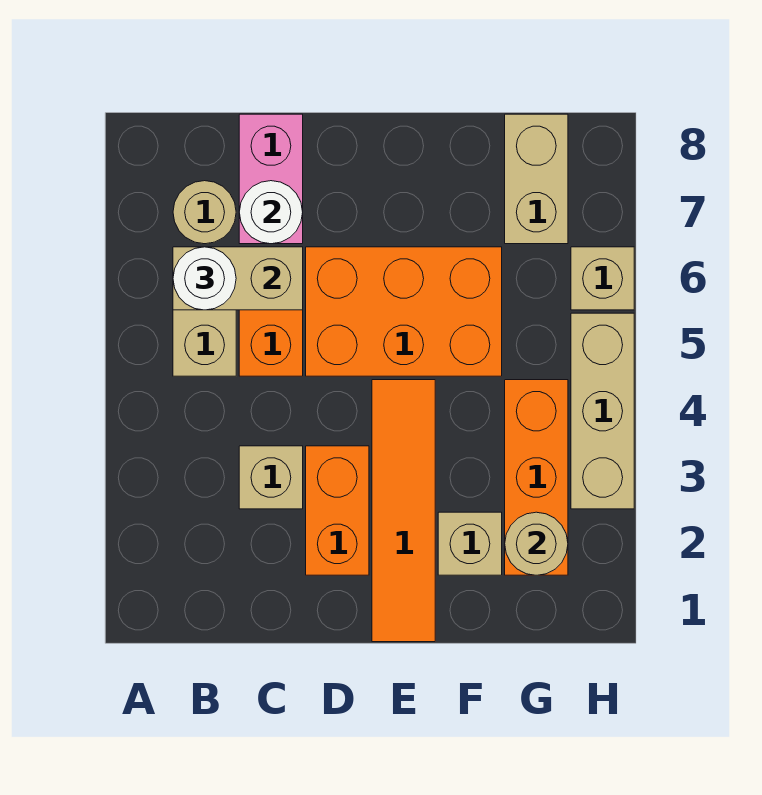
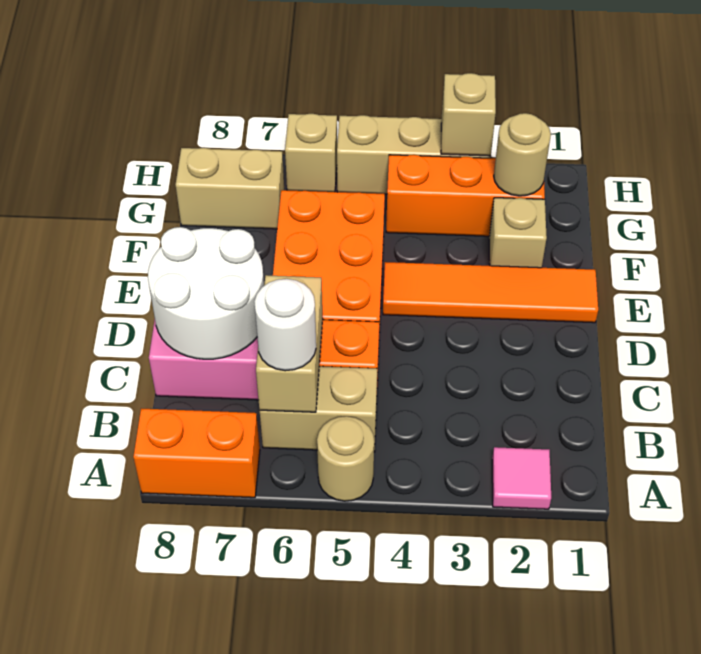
none -> pink 1x1 tile [492,447,551,509]
tan 1x1 round brick [173,181,236,244] -> tan 1x1 round brick moved to [317,416,374,501]
tan 1x1 brick [239,446,303,509] -> tan 1x1 brick moved to [441,73,496,156]
white 1x1 round brick [239,181,303,244] -> white 2x2 round brick [148,227,264,359]
orange 1x2 brick [306,446,369,575] -> orange 1x2 brick moved to [133,409,260,498]

